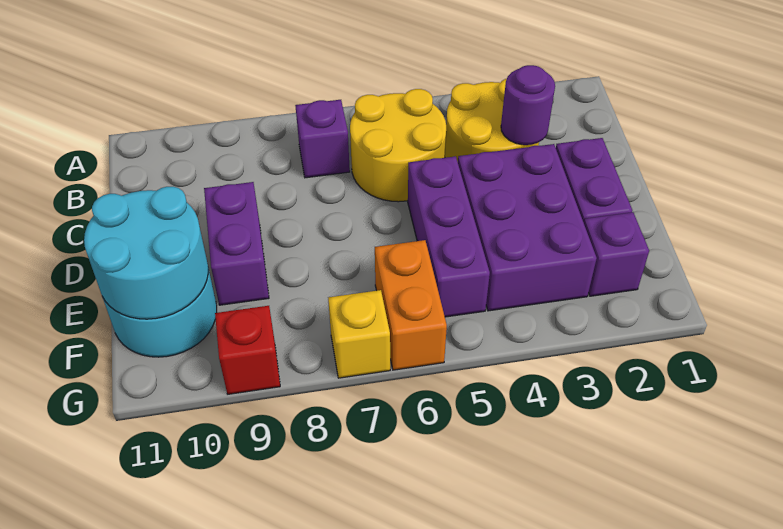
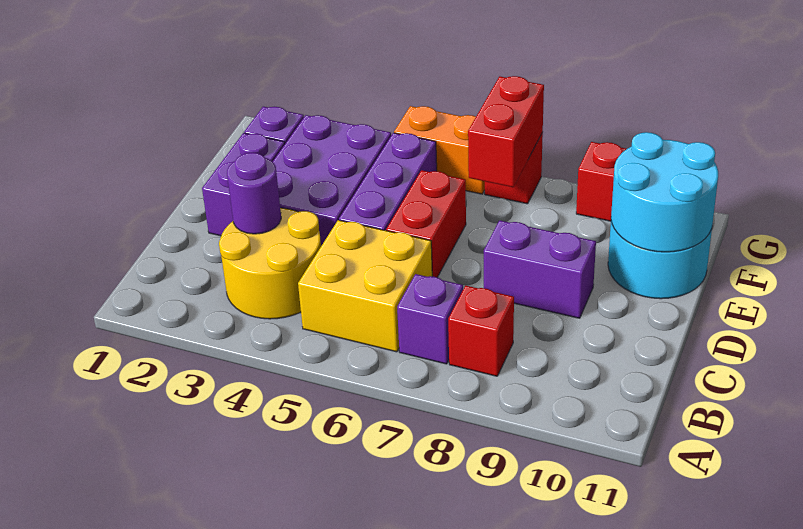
yellow 2x2 round brick [350,89,446,202] -> yellow 2x2 brick [298,220,432,352]
none -> red 1x1 brick [448,285,514,376]
none -> red 1x2 brick [386,170,466,277]
purple 1x2 brick [204,182,269,305] -> purple 1x2 brick turned to [484,220,596,318]
orange 1x2 brick [375,240,447,370] -> orange 1x2 brick turned to [394,106,485,194]
none -> red 1x2 brick [468,76,544,187]
yellow 1x1 brick [328,290,390,378] -> red 1x1 brick [485,133,543,204]

